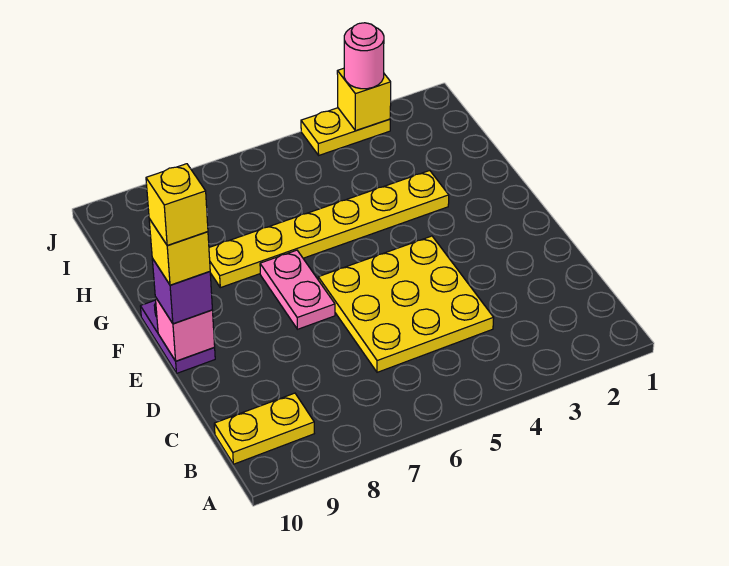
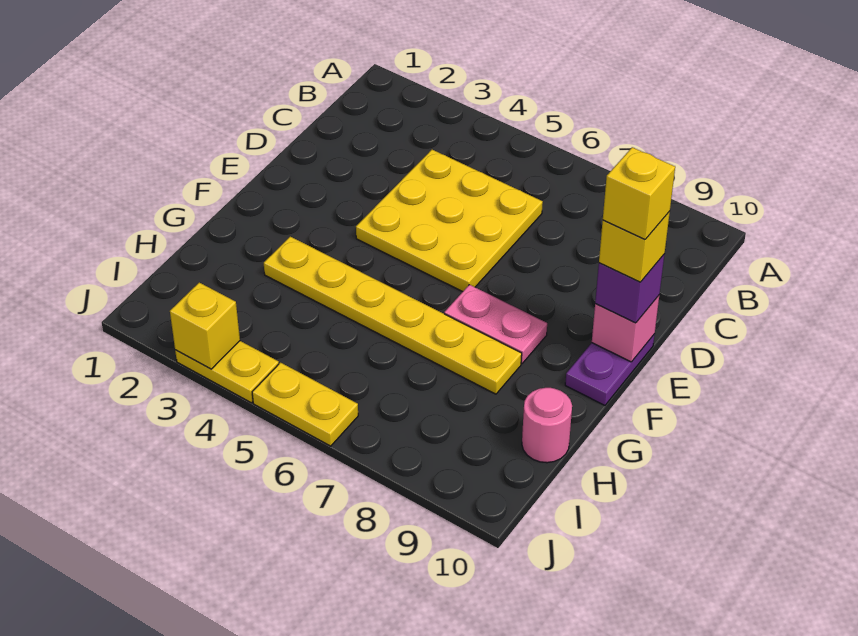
yellow 1x2 plate [214,393,314,464] -> yellow 1x2 plate moved to [252,363,358,446]
pink 1x2 plate [260,250,335,329] -> pink 1x2 plate turned to [444,285,547,363]
pink 1x1 round brick [344,23,384,89] -> pink 1x1 round brick moved to [522,388,572,463]

